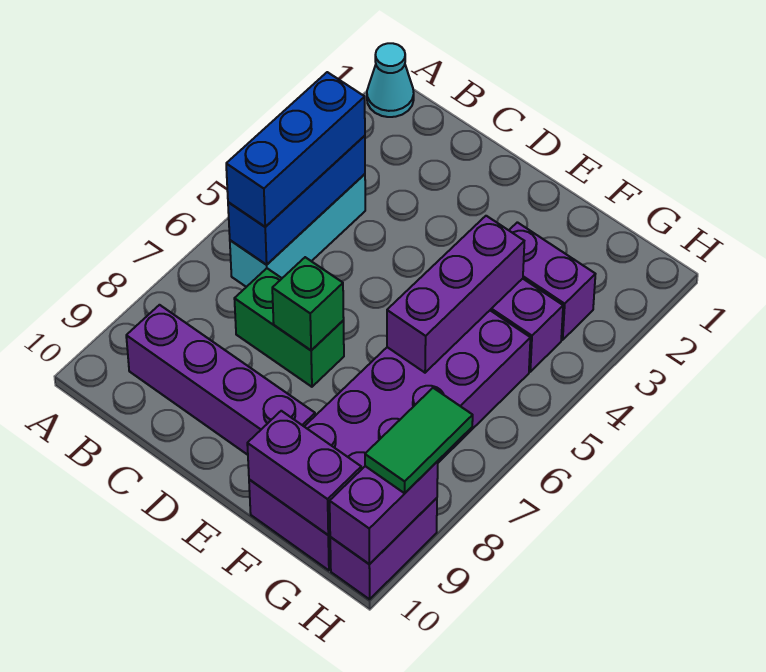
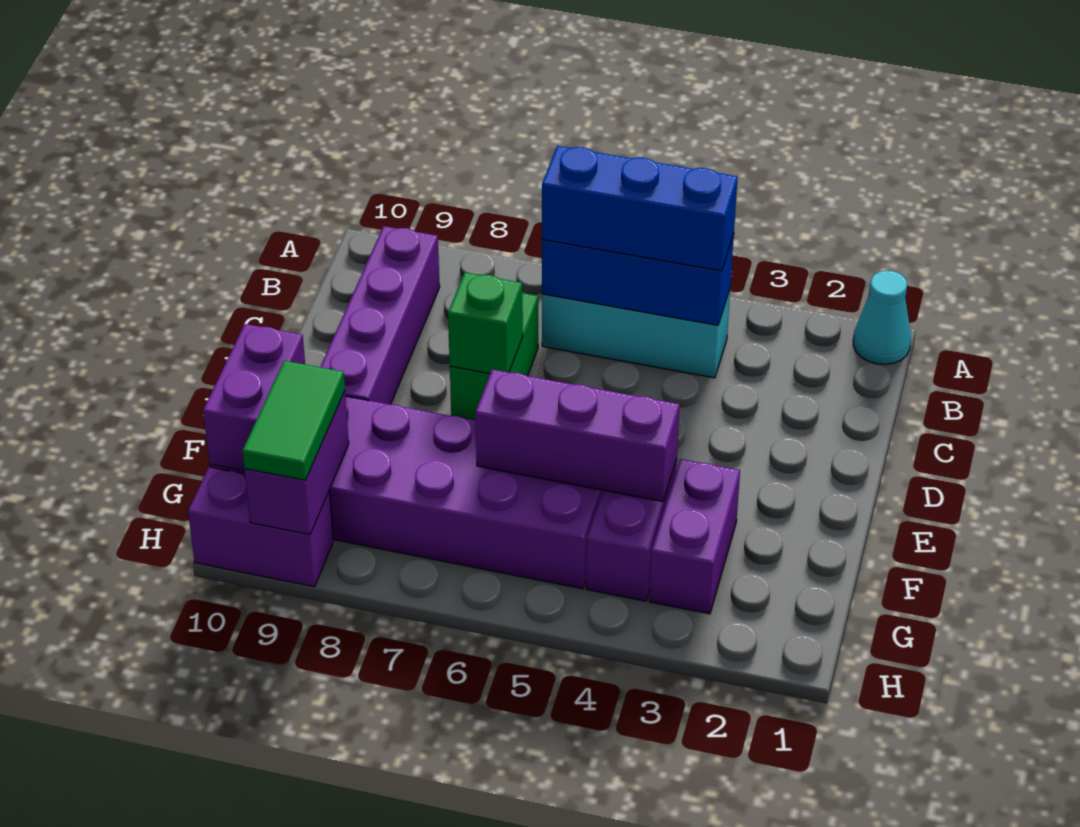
green 1x2 tile [365,388,473,493] -> green 1x2 tile turned to [243,361,345,480]
purple 1x2 brick [330,461,438,564] -> purple 1x2 brick turned to [244,391,349,535]

